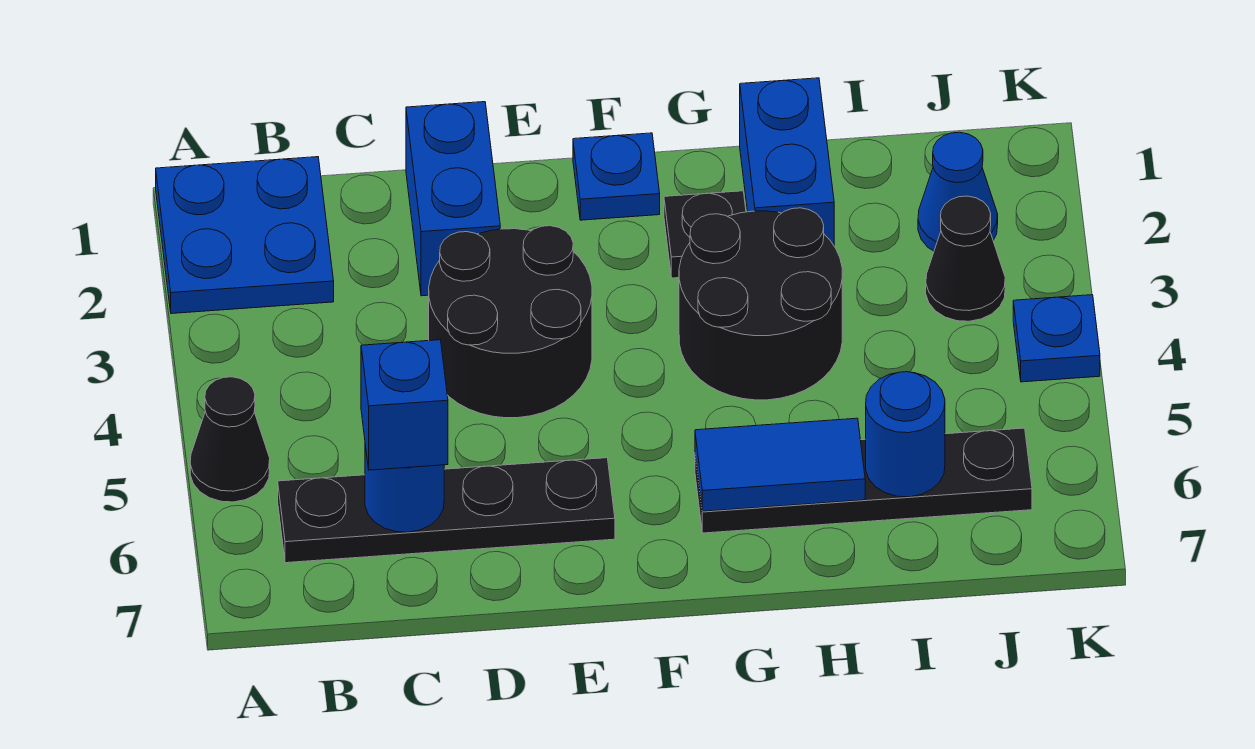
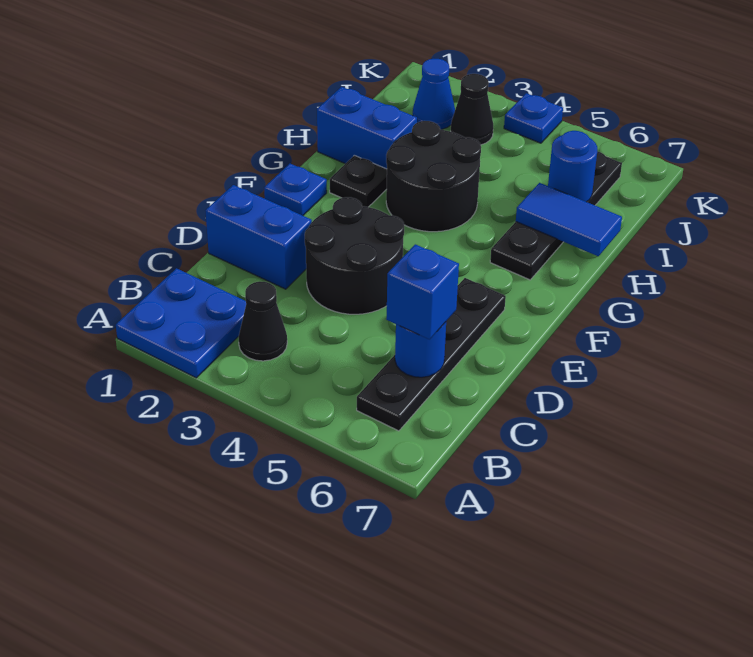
black 1x1 cone [190,377,270,502] -> black 1x1 cone moved to [239,281,287,361]
blue 1x2 tile [695,418,865,512] -> blue 1x2 tile turned to [516,183,622,256]

